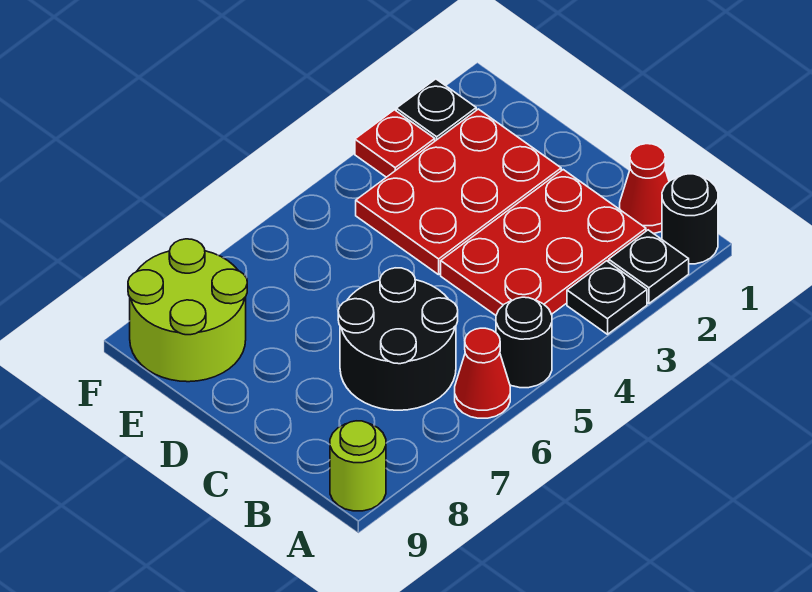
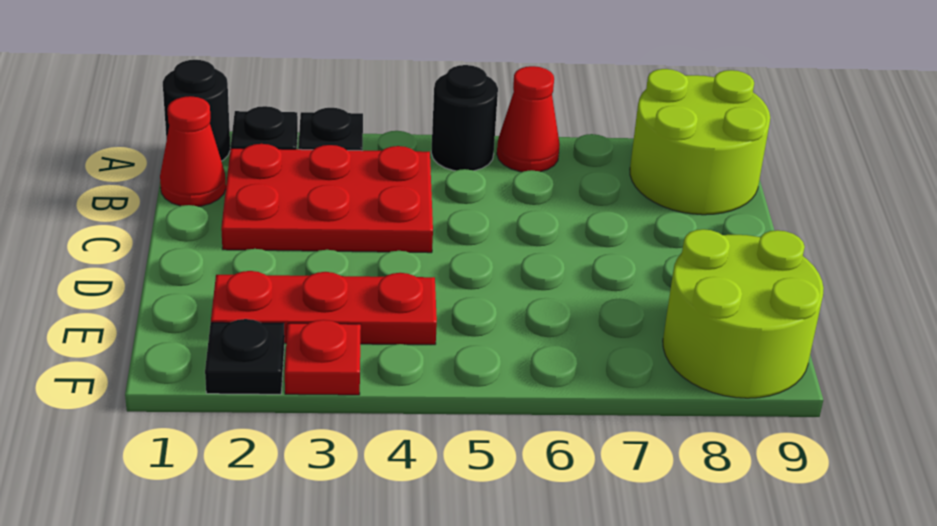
lime 1x1 round brick [330,421,386,511] -> lime 2x2 round brick [630,69,770,215]
black 2x2 round brick [338,268,458,410] -> none
red 2x3 plate [356,109,561,275] -> red 1x3 plate [211,271,437,345]

